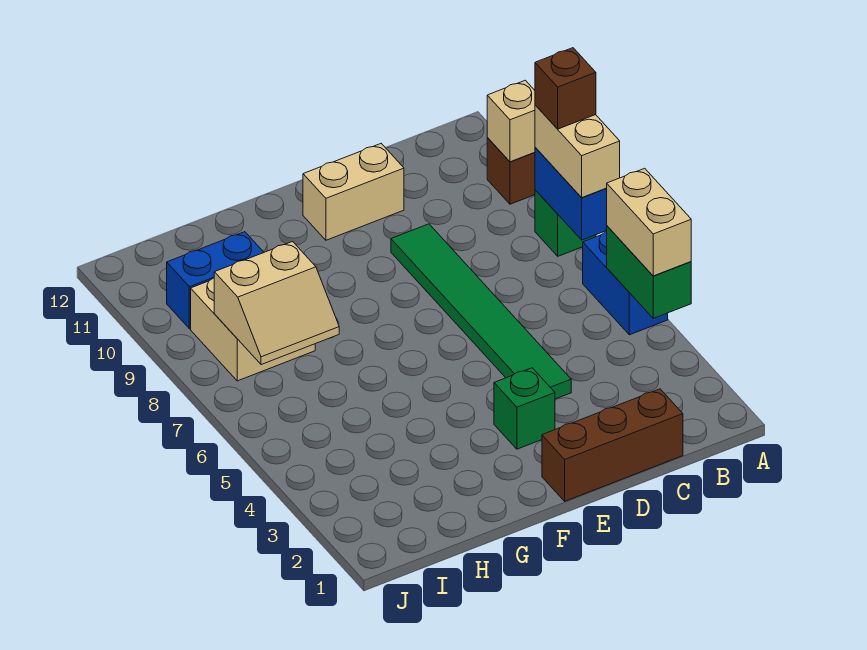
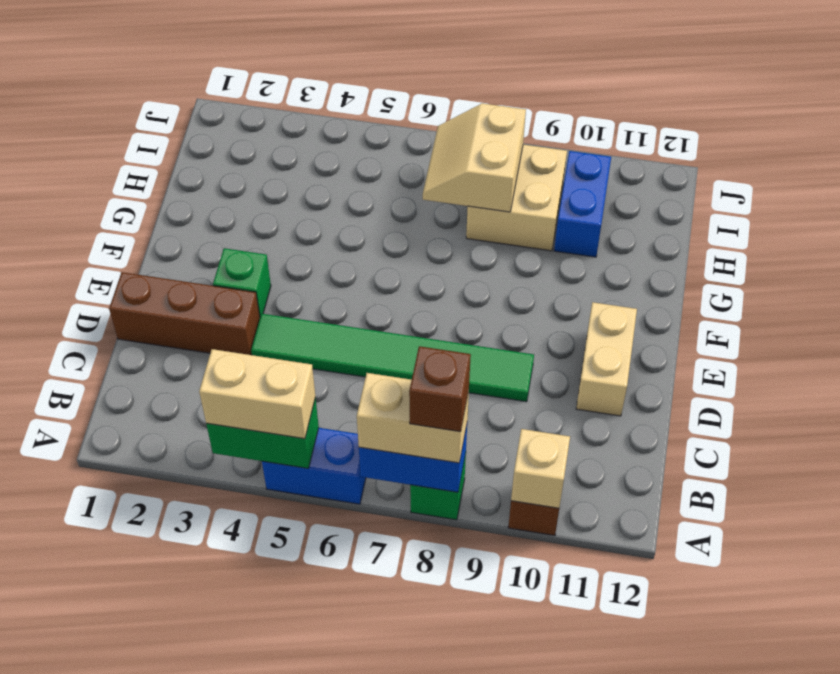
brown 1x3 brick [542,389,683,501] -> brown 1x3 brick turned to [109,272,260,355]

